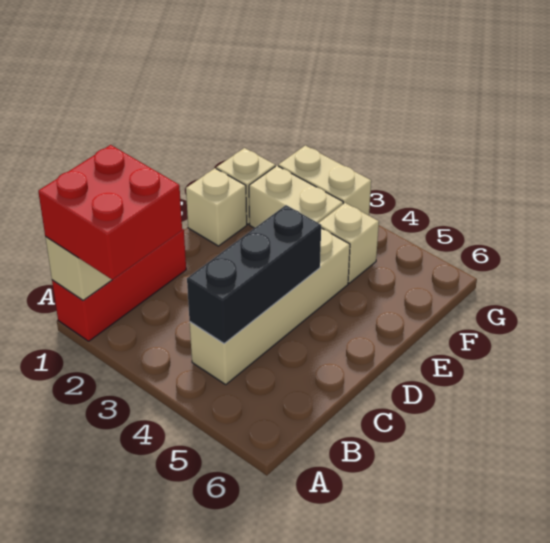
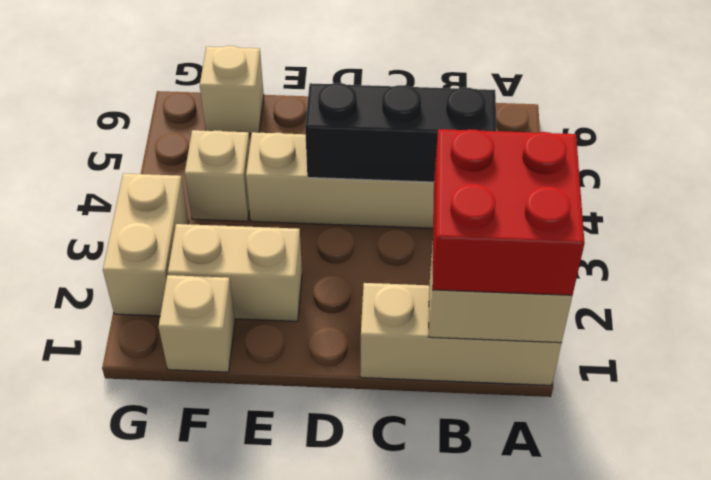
red 1x3 brick [52,229,186,341] -> tan 1x3 brick [360,283,562,385]
tan 1x1 brick [186,168,247,246] -> tan 1x1 brick moved to [200,46,264,134]
tan 1x2 brick [249,166,343,228] -> tan 1x2 brick turned to [168,224,302,321]

